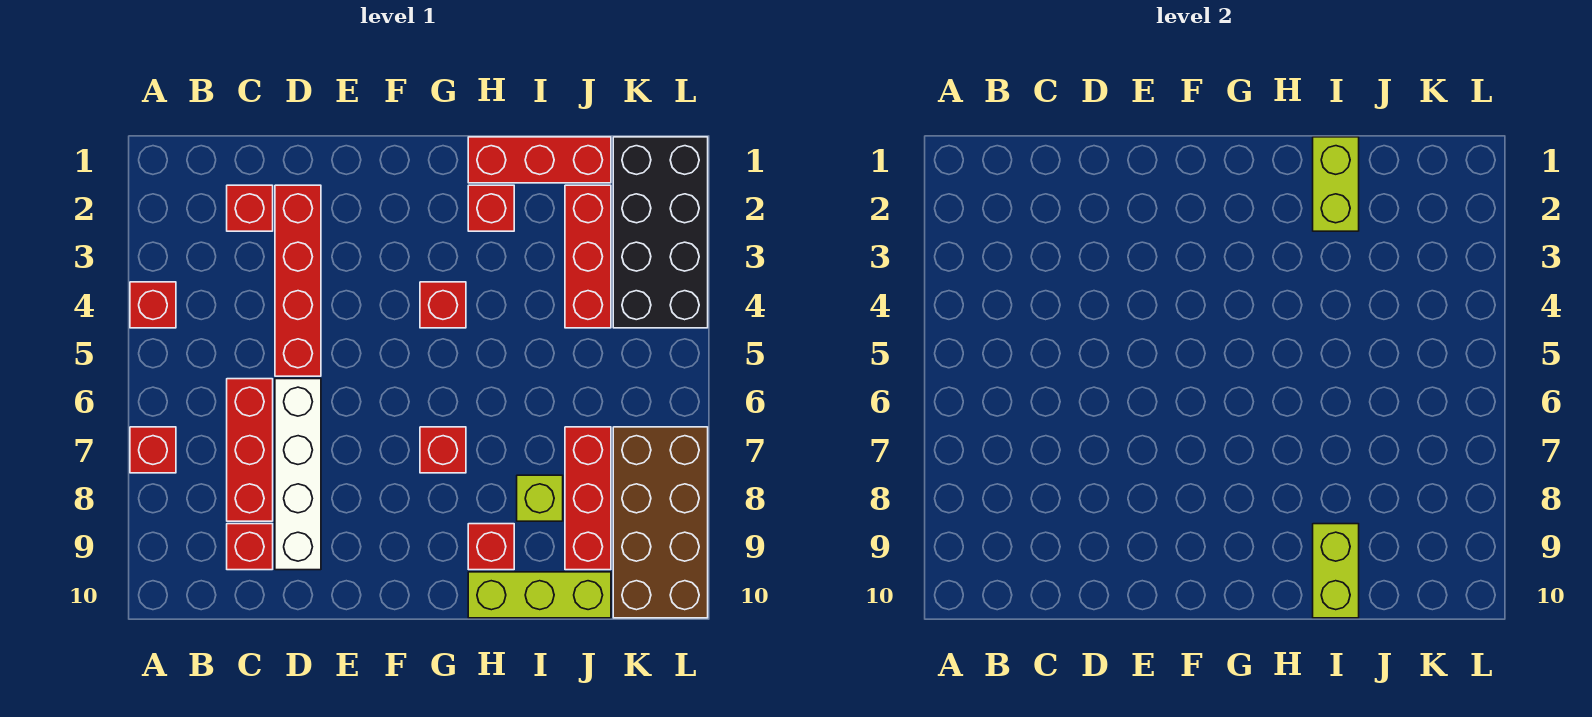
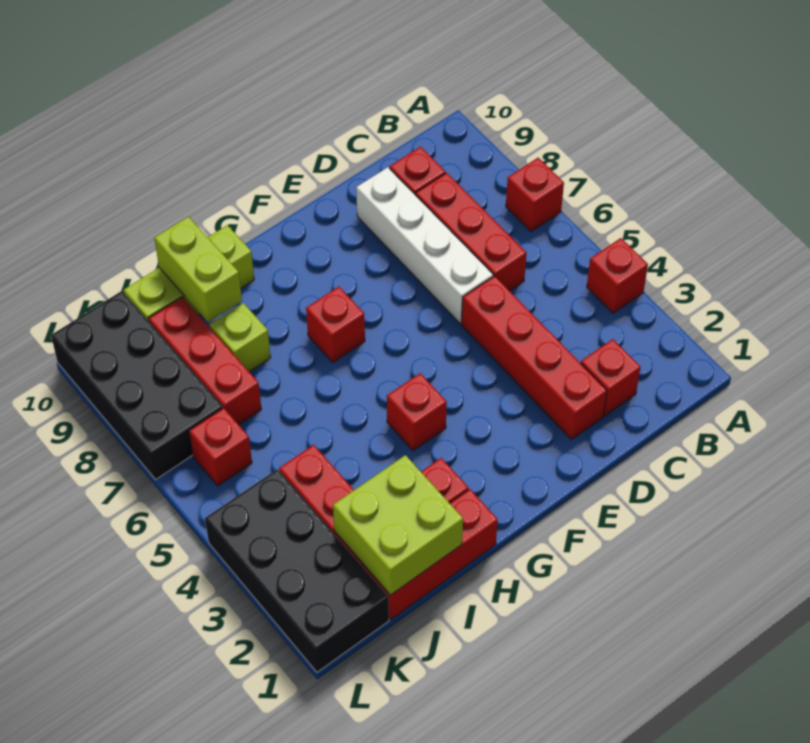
red 1x1 brick [468,524,514,570] -> red 1x1 brick moved to [189,408,252,486]
lime 1x2 brick [1313,137,1359,231] -> lime 2x2 brick [333,455,463,595]
brown 2x4 brick [613,427,708,618] -> black 2x4 brick [51,291,223,479]

